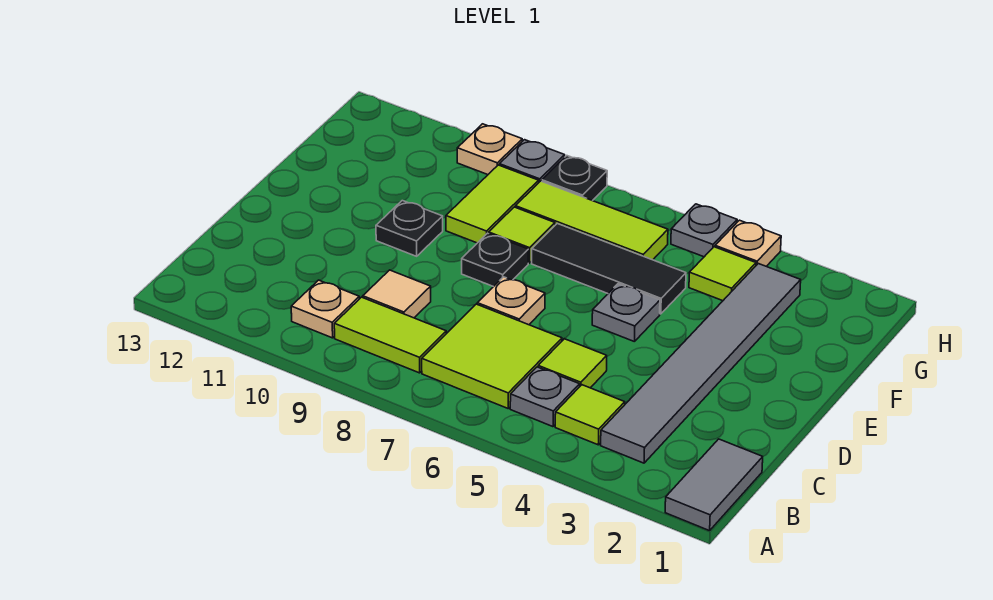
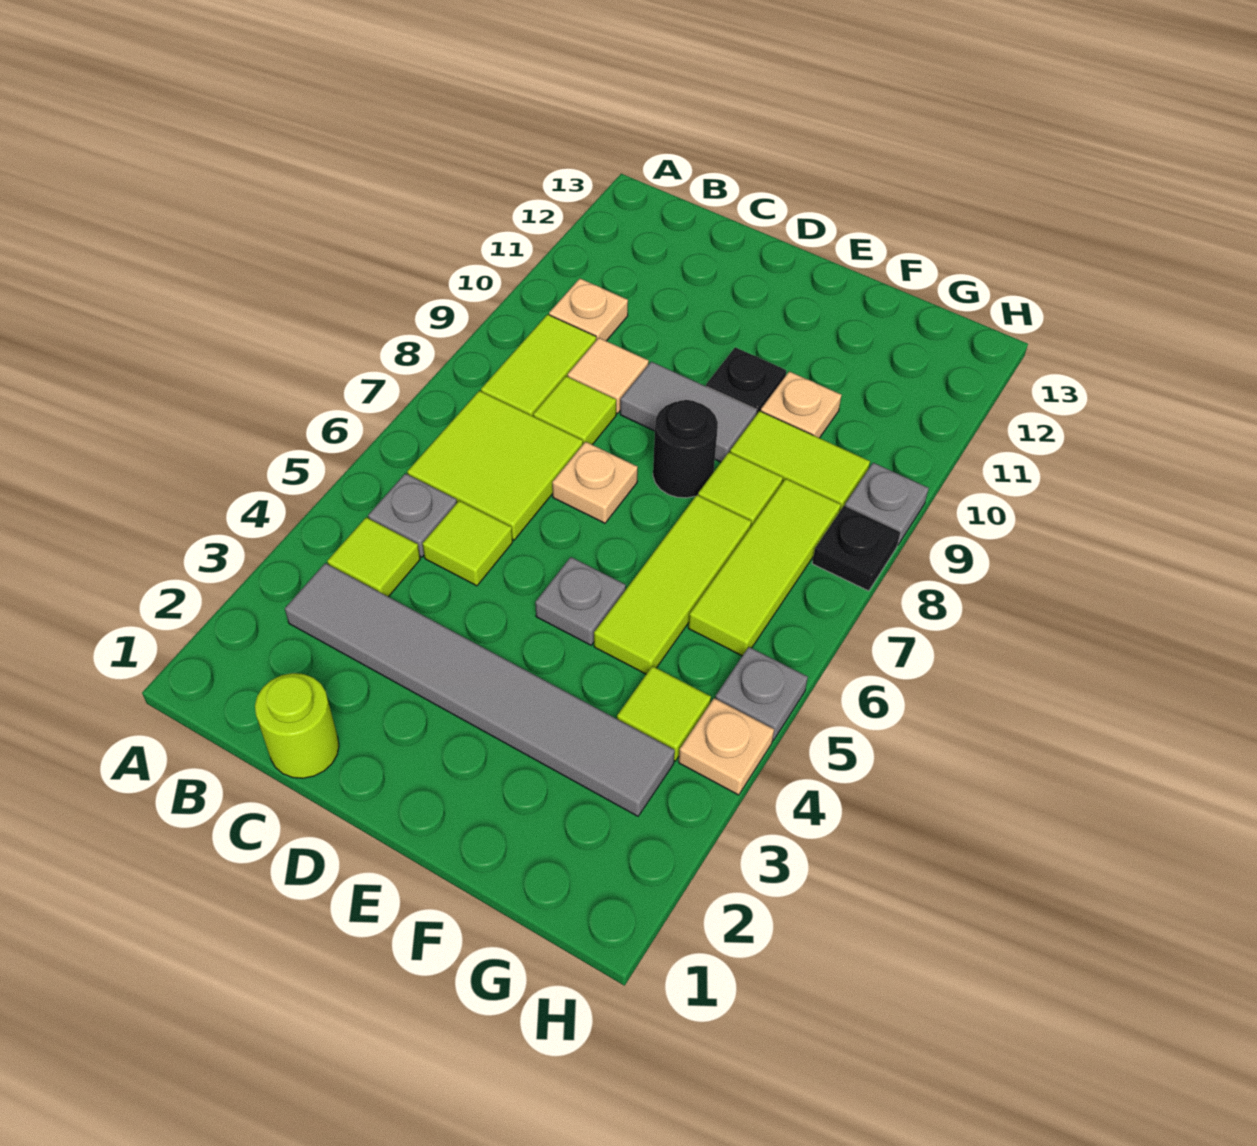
grey 1x2 tile [665,439,763,531] -> grey 1x2 tile moved to [620,362,757,462]
none -> lime 1x1 round brick [255,673,339,778]
none -> lime 1x1 tile [533,376,616,445]
black 1x1 plate [462,233,528,287] -> black 1x1 round brick [653,400,718,498]
black 1x3 tile [532,224,686,314] -> lime 1x3 tile [594,495,751,674]
tan 1x1 plate [457,124,522,175] -> tan 1x1 plate moved to [761,371,842,438]

